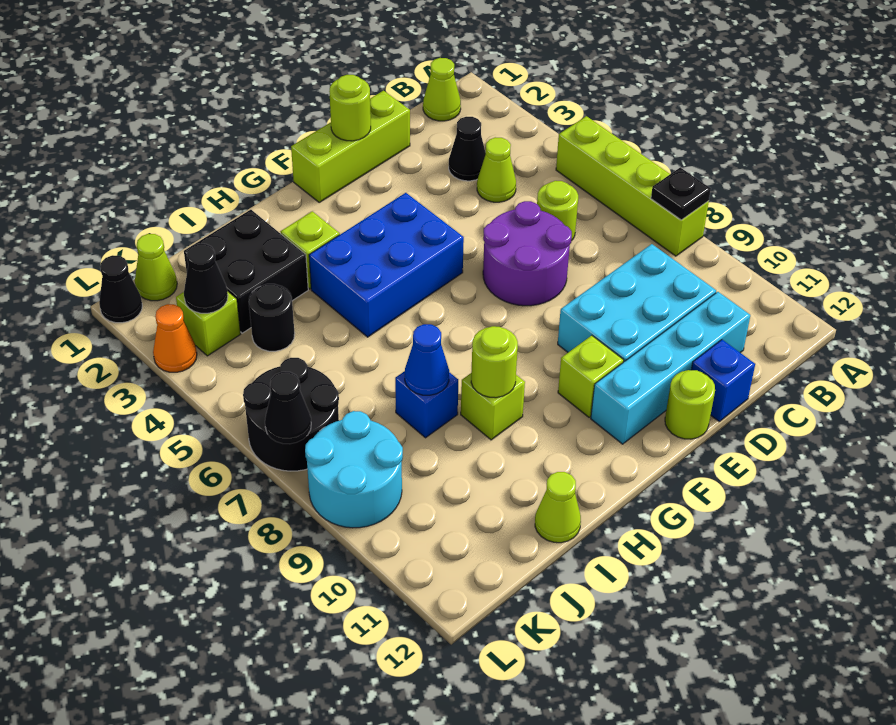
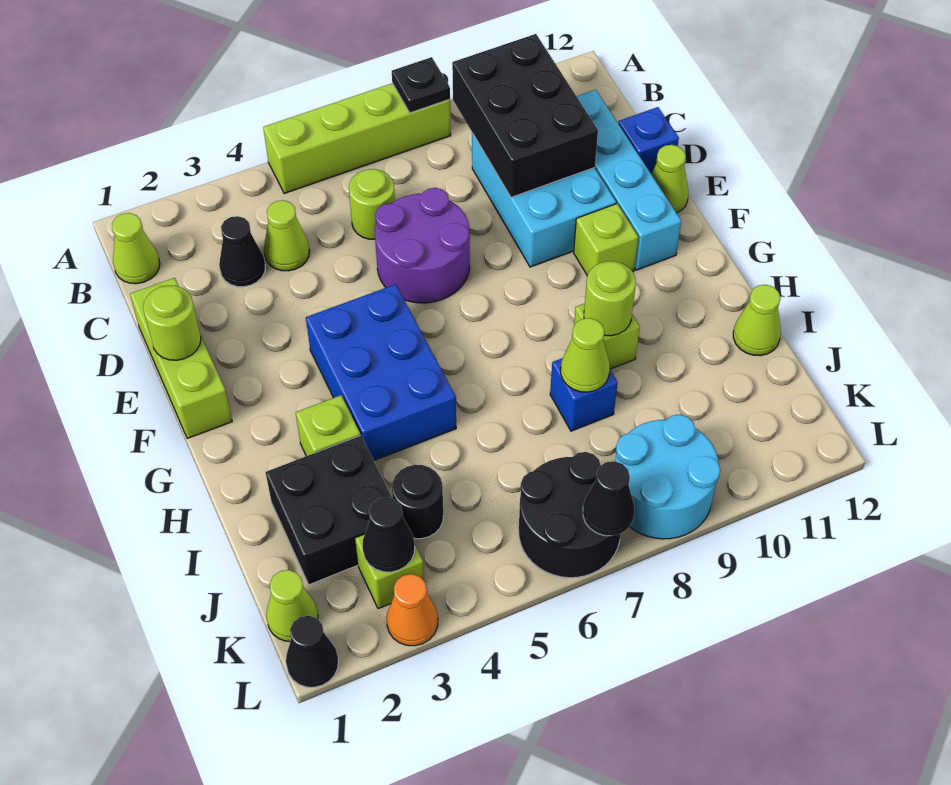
none -> black 2x3 brick [452,34,598,197]
lime 1x1 round brick [665,370,715,439] -> lime 1x1 cone [651,145,688,213]
blue 1x1 cone [405,324,449,395] -> lime 1x1 cone [561,318,610,392]

